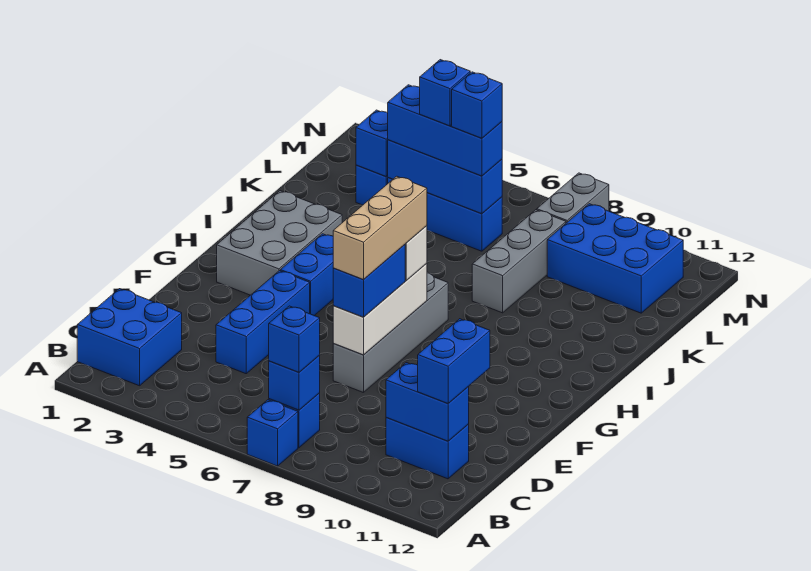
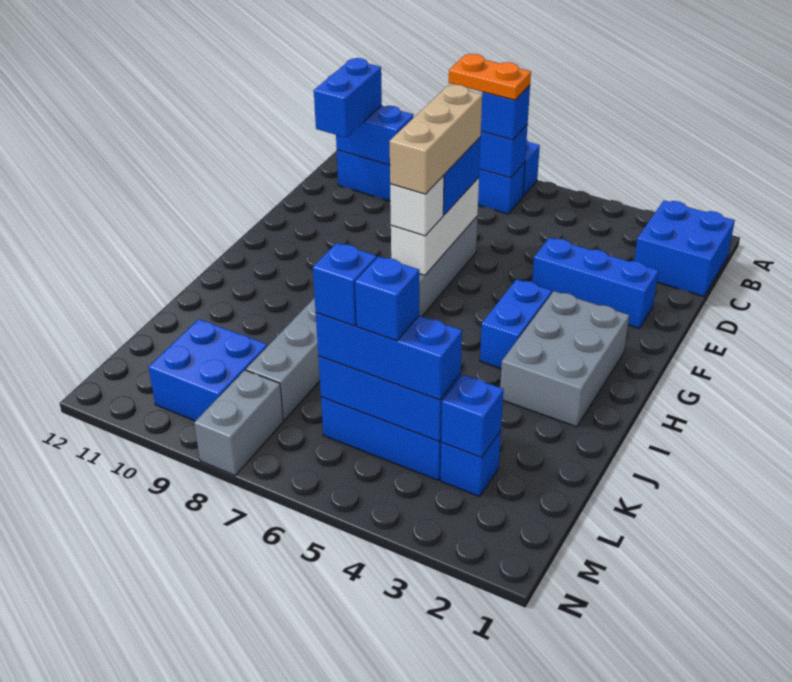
none -> orange 1x2 plate [449,54,531,100]
blue 1x3 brick [216,271,310,374] -> blue 1x3 brick turned to [532,238,658,328]
blue 2x3 brick [547,204,683,313] -> blue 2x2 brick [149,319,267,421]

